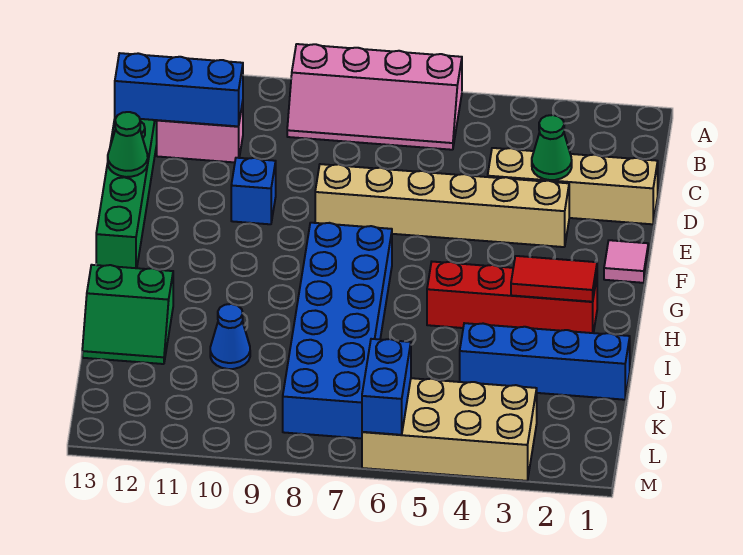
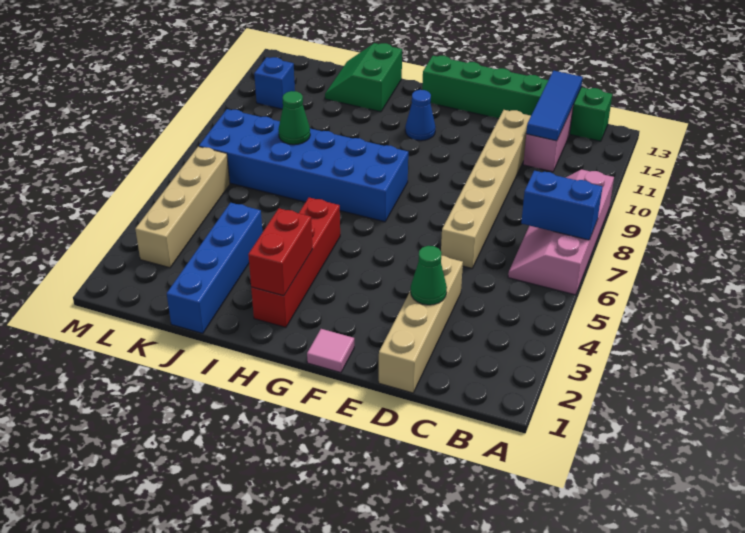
blue 1x3 brick [115,53,243,126] -> blue 1x3 tile [526,71,583,141]
tan 1x6 brick [315,164,569,247] -> tan 1x6 brick moved to [441,110,531,268]
blue 1x1 brick [231,158,276,224] -> blue 1x1 brick moved to [254,57,295,109]
green 1x1 cone [108,112,148,177] -> green 1x1 cone moved to [278,91,310,145]
red 1x2 tile [511,256,597,302] -> red 1x2 brick [248,208,313,296]
blue 1x1 cone [210,304,250,369] -> blue 1x1 cone moved to [405,90,435,141]
tan 2x4 brick [362,378,537,481] -> tan 1x4 brick [135,147,230,268]
blue 1x2 brick [362,339,411,435] -> blue 1x2 brick moved to [521,171,602,240]

